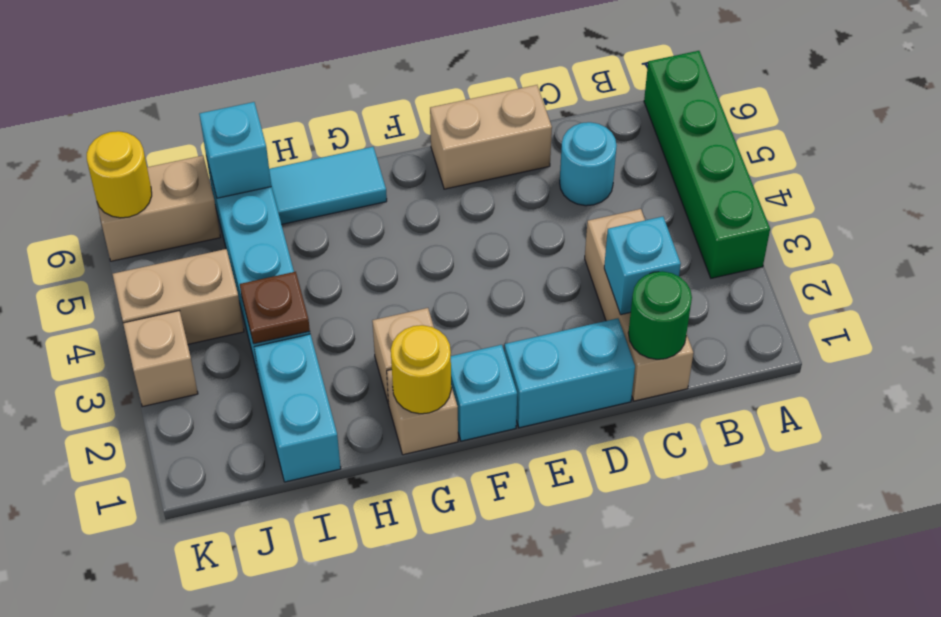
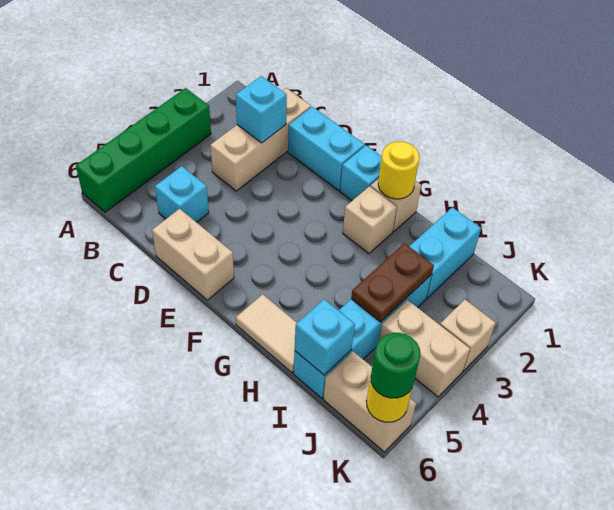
green 1x1 round brick [628,271,692,359] -> green 1x1 round brick moved to [371,333,421,398]
cyan 1x1 round brick [560,122,617,206] -> cyan 1x1 brick [155,166,209,222]
cyan 1x2 tile [269,147,387,224] -> tan 1x2 tile [236,294,297,373]
brown 1x1 plate [240,272,310,344] -> brown 1x2 plate [351,243,434,322]

